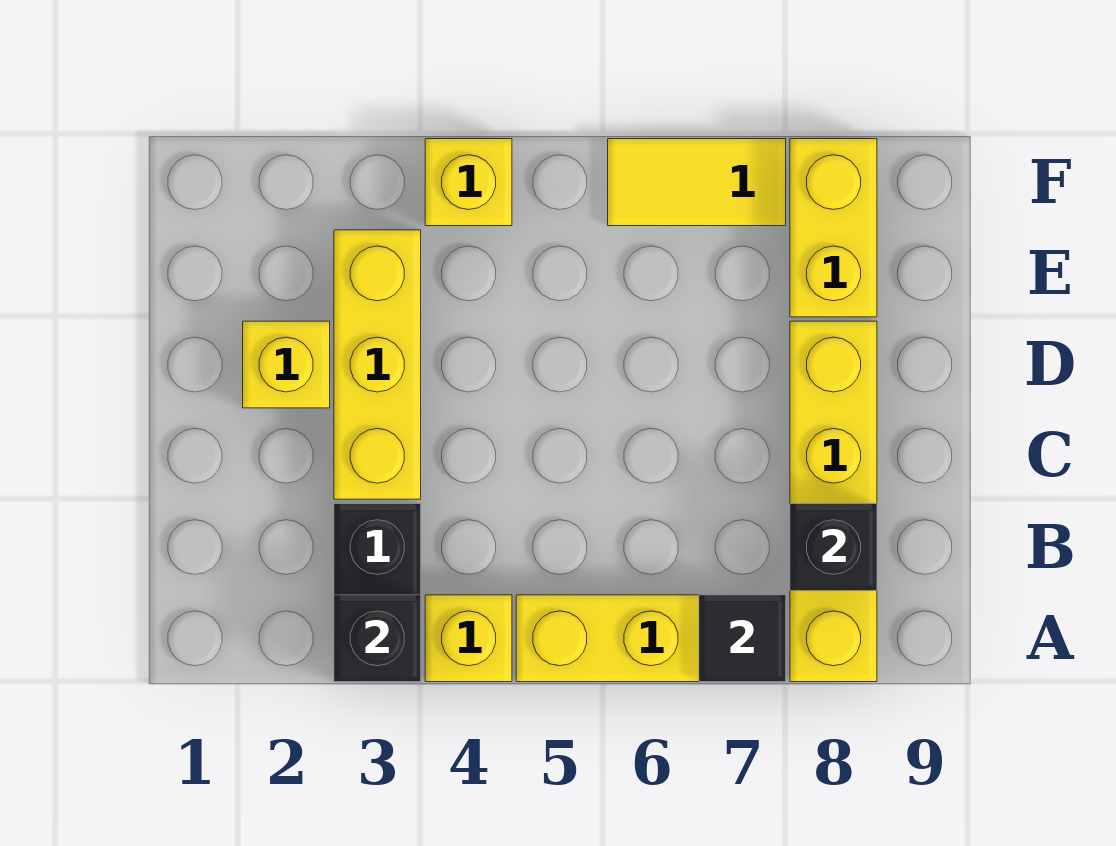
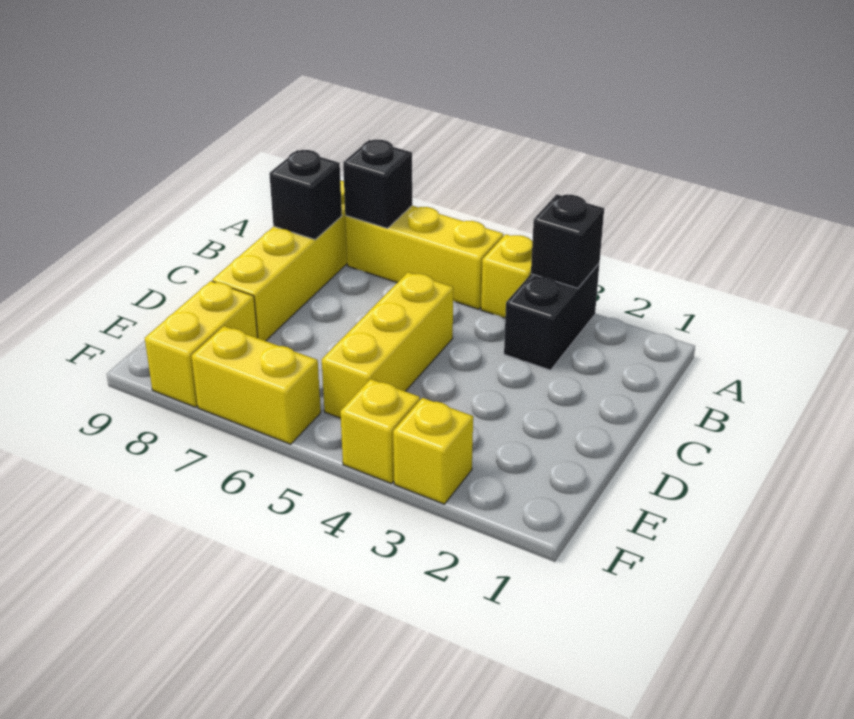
black 1x1 tile [699,595,786,682] -> black 1x1 brick [343,140,412,228]
yellow 1x3 brick [334,230,421,499] -> yellow 1x3 brick moved to [322,272,453,418]
yellow 1x1 brick [243,321,330,408] -> yellow 1x1 brick moved to [393,398,473,504]
yellow 1x2 tile [608,139,786,226] -> yellow 1x2 brick [191,326,321,444]

